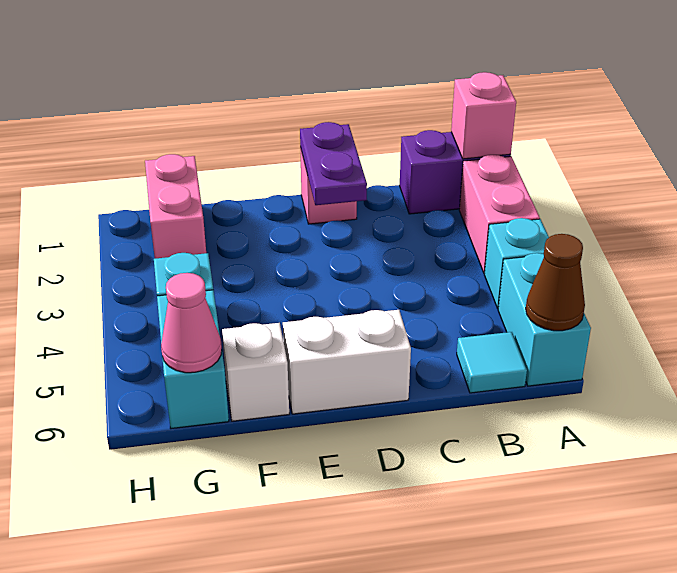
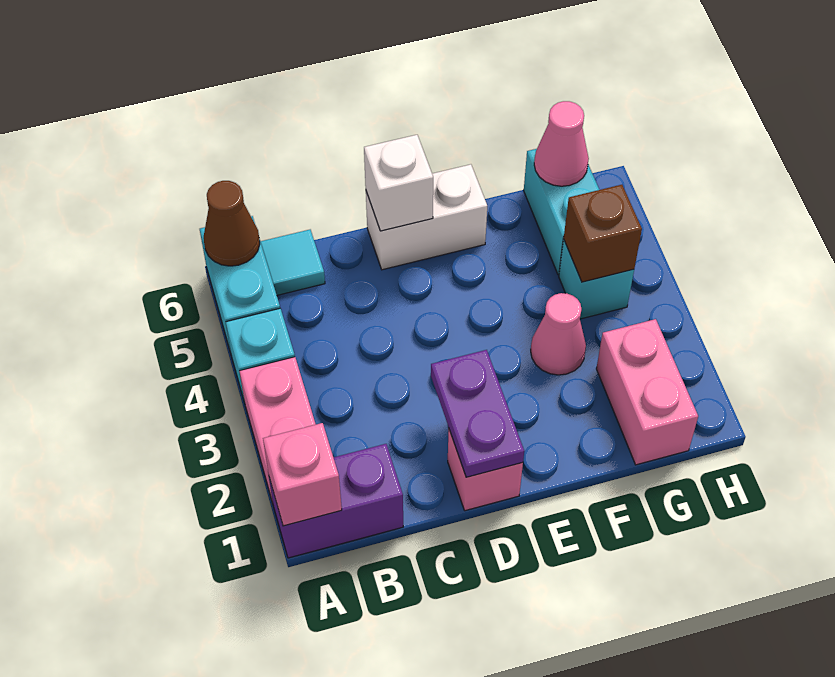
none -> pink 1x1 cone [531,293,586,375]
white 1x1 brick [222,323,289,421] -> white 1x1 brick moved to [364,135,433,231]
none -> brown 1x1 brick [564,185,642,282]

